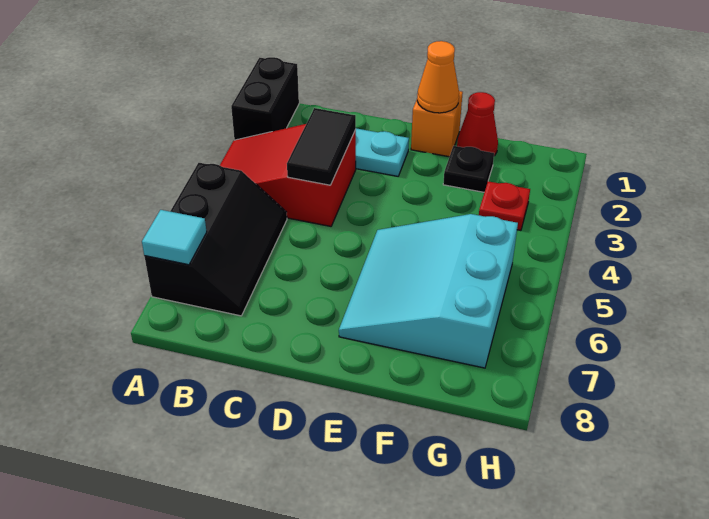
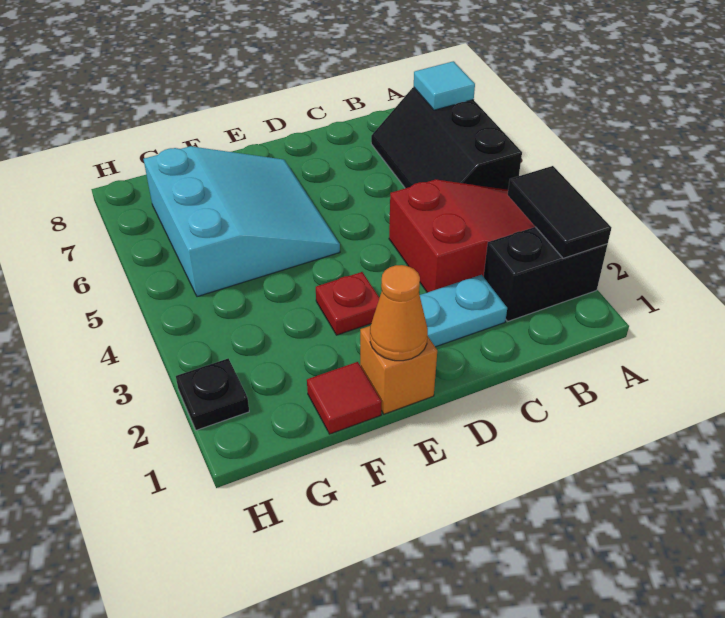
black 1x2 brick [231,57,299,140] -> black 1x2 brick turned to [484,227,608,321]
black 1x2 tile [287,108,356,185] -> black 1x2 tile moved to [508,166,611,258]
red 1x1 cone [457,92,498,156] -> red 1x1 tile [307,362,382,434]
black 1x1 plate [443,146,494,192] -> black 1x1 plate moved to [176,358,249,430]
red 1x1 plate [479,181,530,230] -> red 1x1 plate moved to [316,272,379,335]

